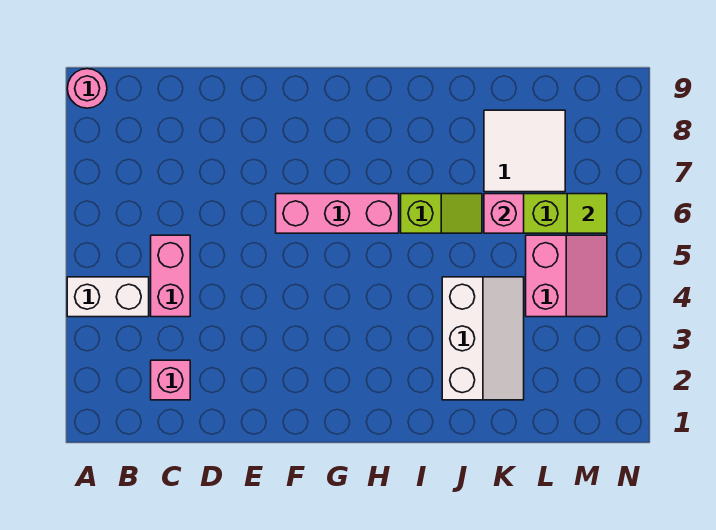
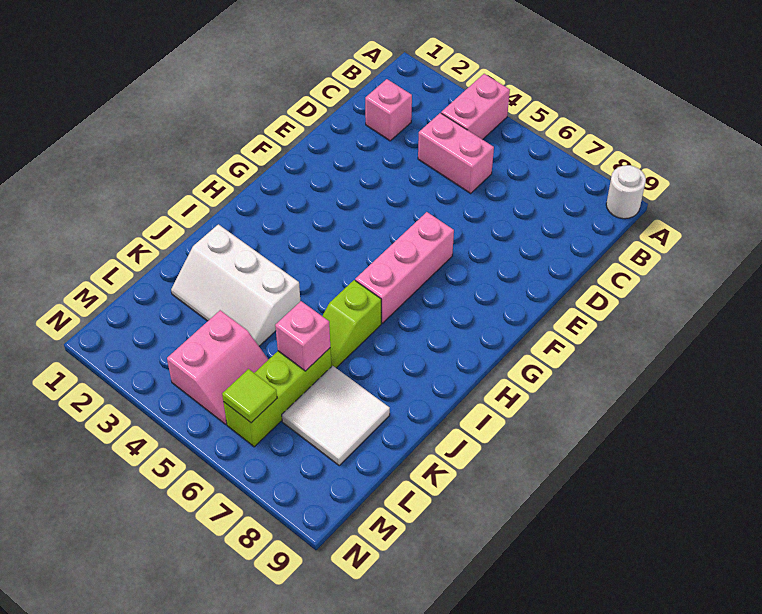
white 1x2 brick [67,277,149,317] -> pink 1x2 brick [441,74,510,140]
pink 1x1 round brick [67,69,107,108] -> white 1x1 round brick [606,165,646,219]
pink 2x2 slope [526,235,607,317] -> pink 2x2 slope turned to [167,310,269,424]

